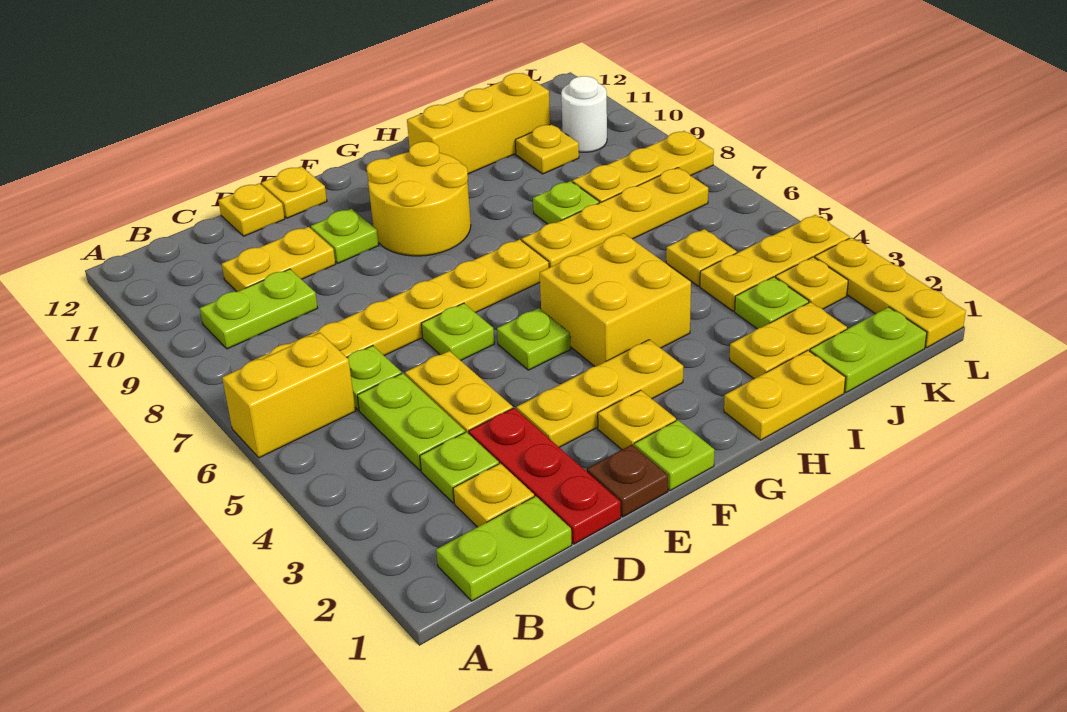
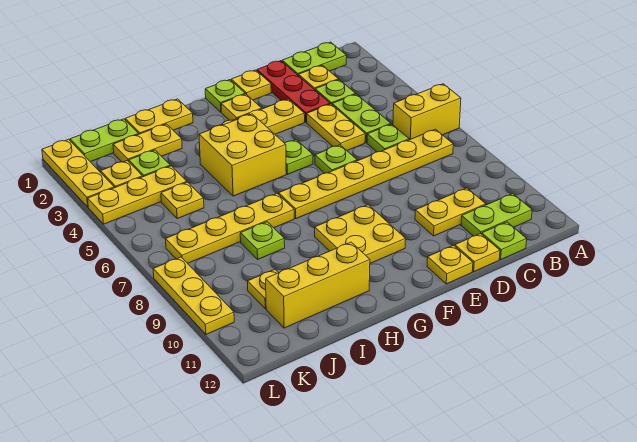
lime 1x2 plate [200,269,318,349] -> lime 1x2 plate moved to [461,194,532,236]
brown 1x1 plate [587,445,668,517] -> yellow 1x1 plate [231,70,271,100]
lime 1x1 plate [311,209,379,263] -> lime 1x1 plate moved to [482,222,527,260]
yellow 2x2 round brick [367,141,471,256] -> yellow 2x2 plate [315,205,406,263]
yellow 1x3 plate [573,131,714,203] -> yellow 1x3 plate turned to [153,257,234,334]
white 1x1 round brick [561,76,607,152] -> none

